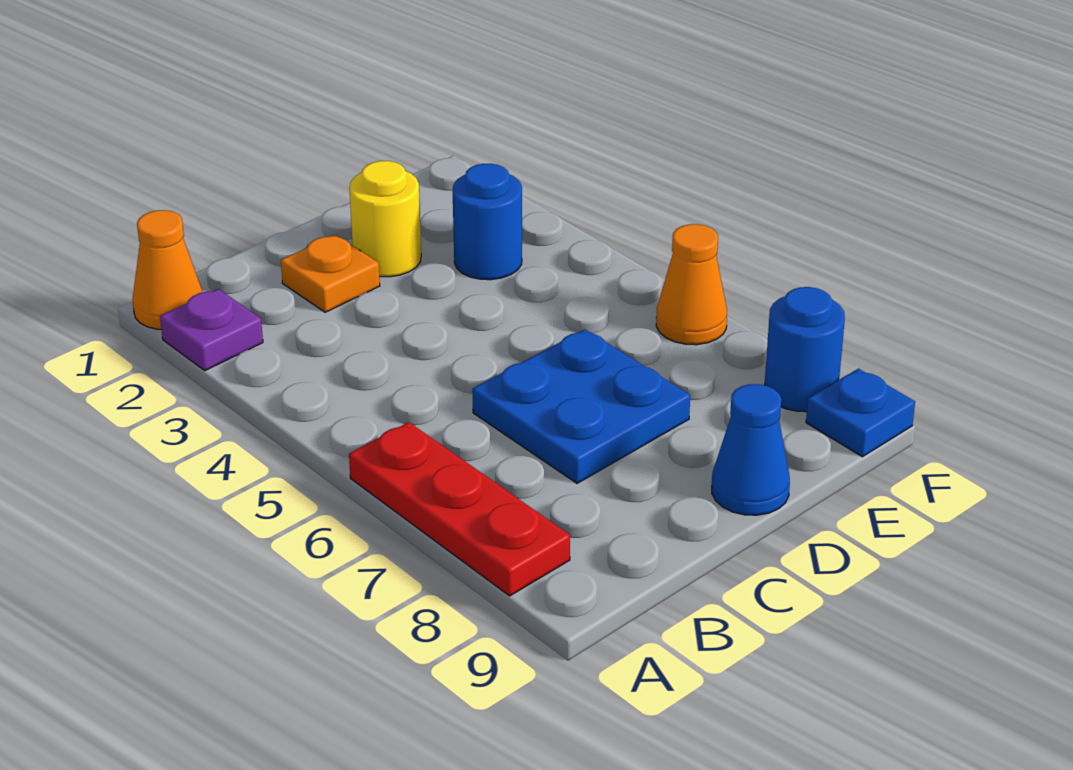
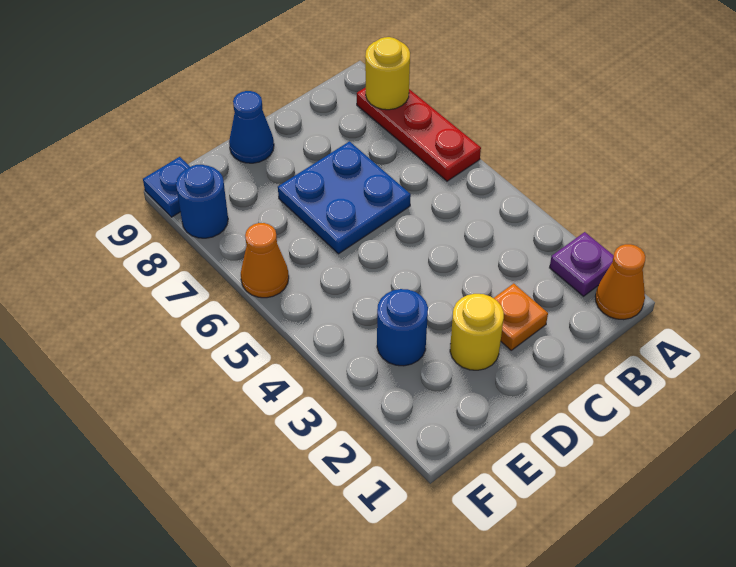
none -> yellow 1x1 round brick [365,37,410,110]

